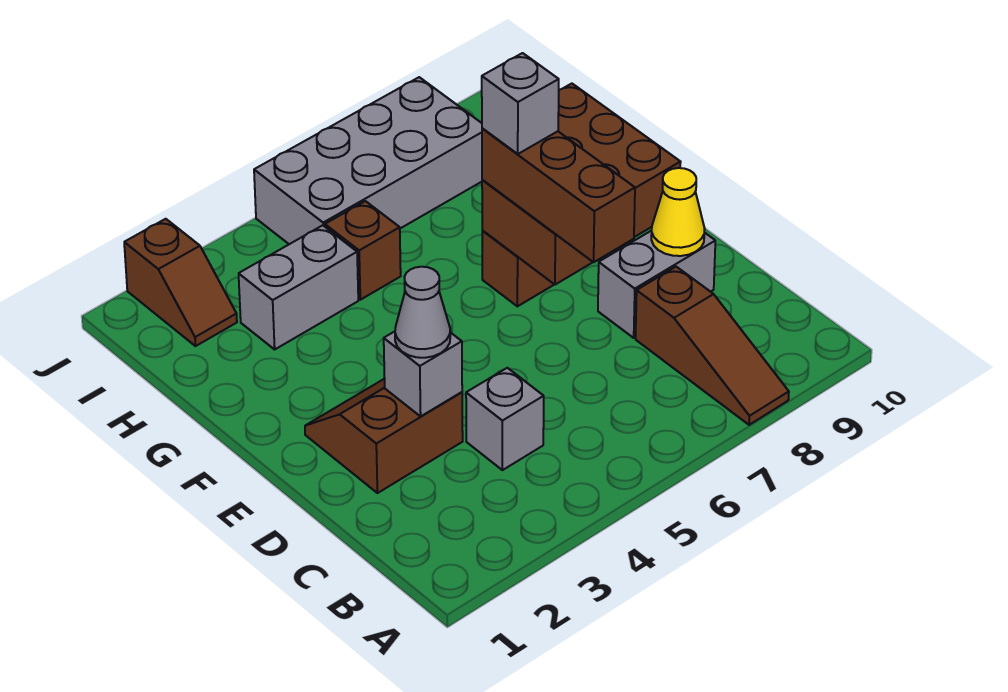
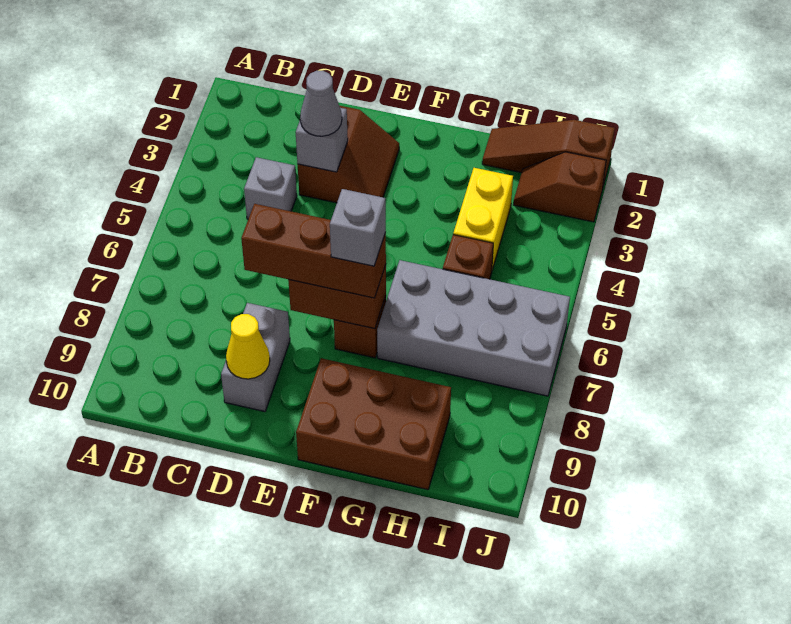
brown 1x3 slope [636,267,789,425] -> brown 1x3 slope moved to [482,120,615,186]
grey 1x2 brick [239,225,358,349] -> yellow 1x2 brick [453,168,513,270]
grey 2x4 brick [254,77,482,244] -> grey 2x4 brick turned to [377,260,570,396]

